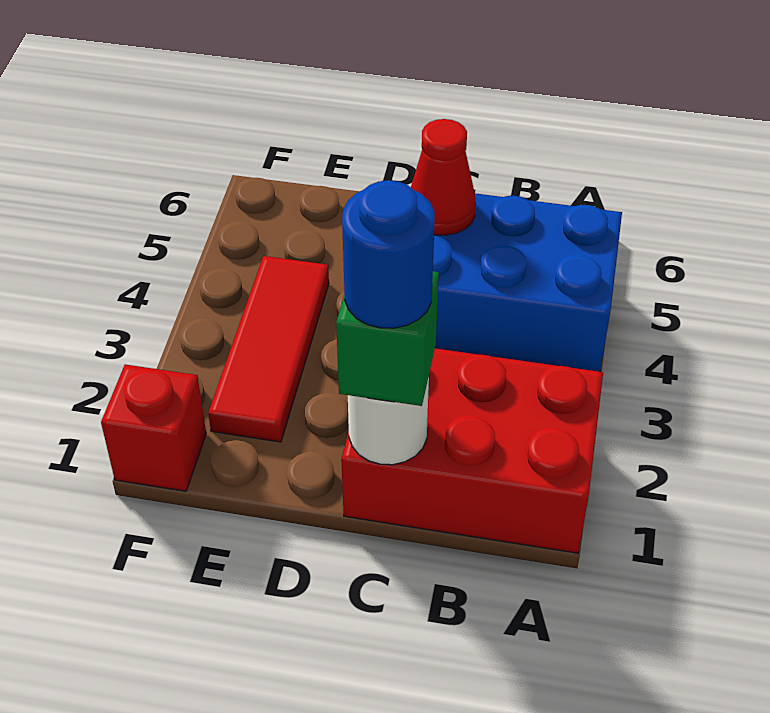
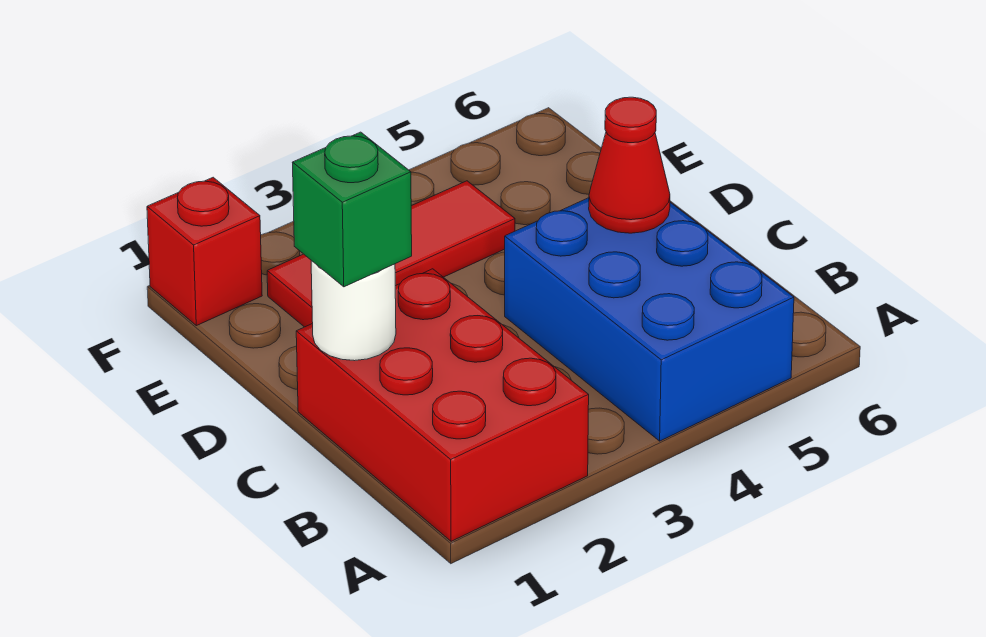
blue 1x1 round brick [342,180,435,328] -> none

